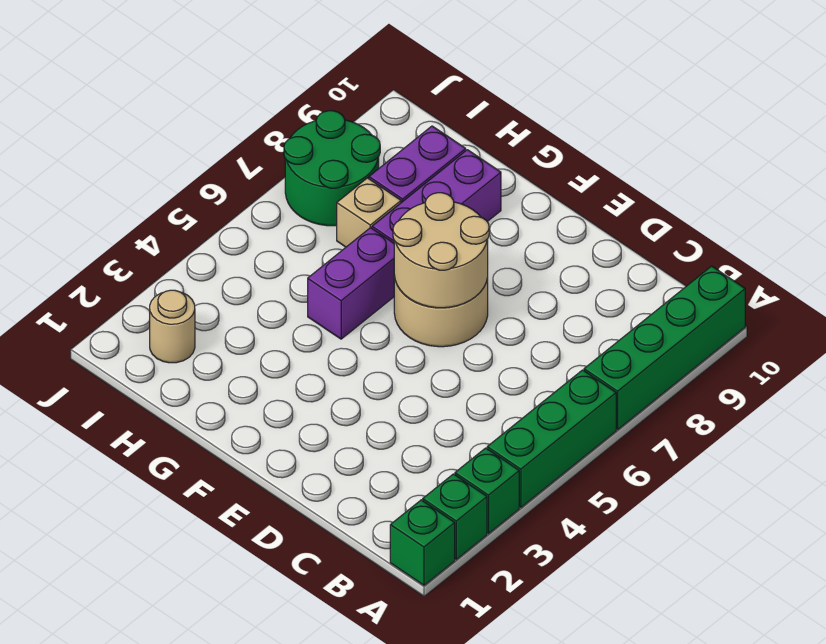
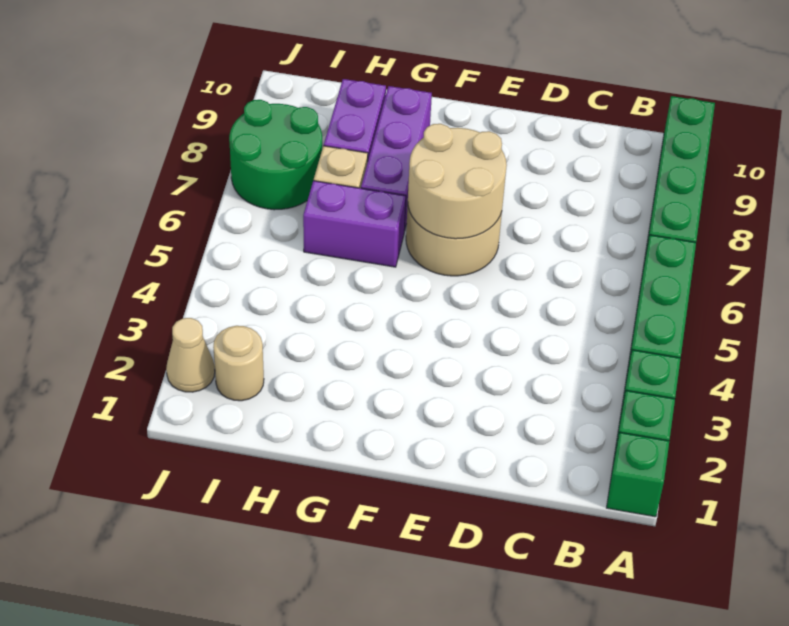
purple 1x2 brick [308,228,394,339] -> purple 1x2 brick turned to [303,181,406,267]
none -> tan 1x1 cone [166,318,215,392]

